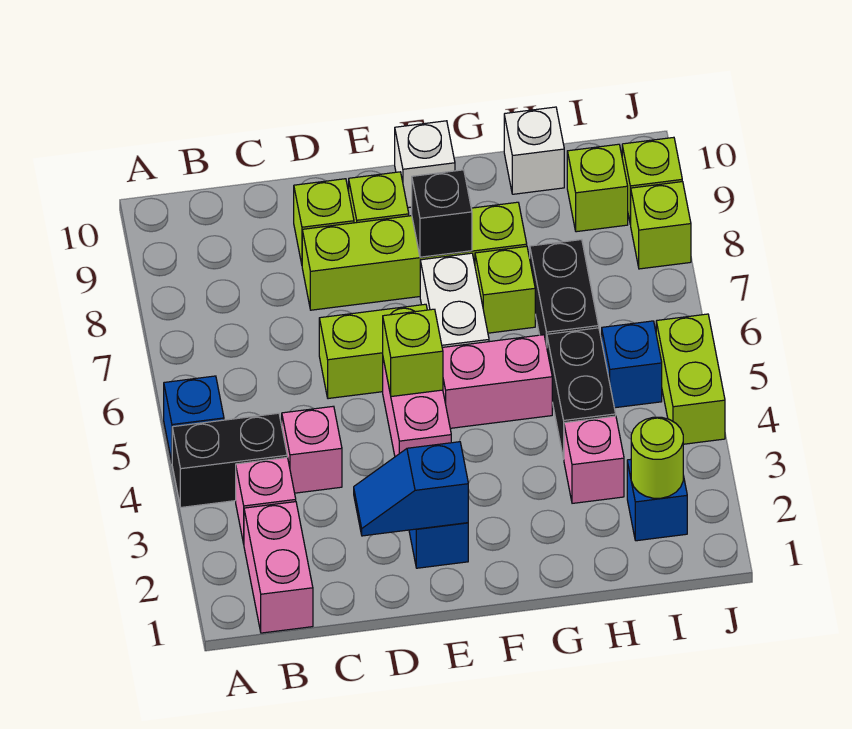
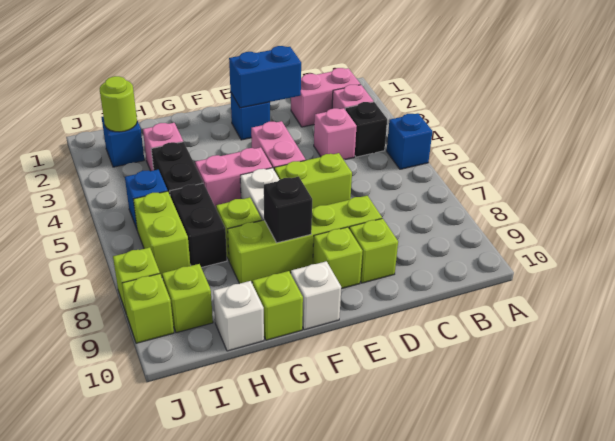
black 1x2 brick [172,413,287,507] -> black 1x1 brick [345,102,387,157]
pink 1x2 brick [244,502,313,633] -> pink 1x2 brick turned to [291,68,360,127]
blue 1x2 slope [354,442,468,536] -> blue 1x2 brick [229,46,301,108]
lime 1x1 brick [383,309,443,397] -> lime 1x1 brick moved to [253,271,303,340]
lime 1x2 brick [656,314,725,444] -> lime 1x2 brick moved to [133,191,190,277]

